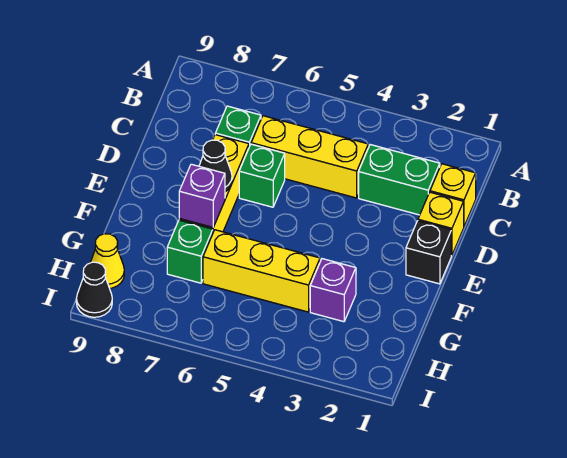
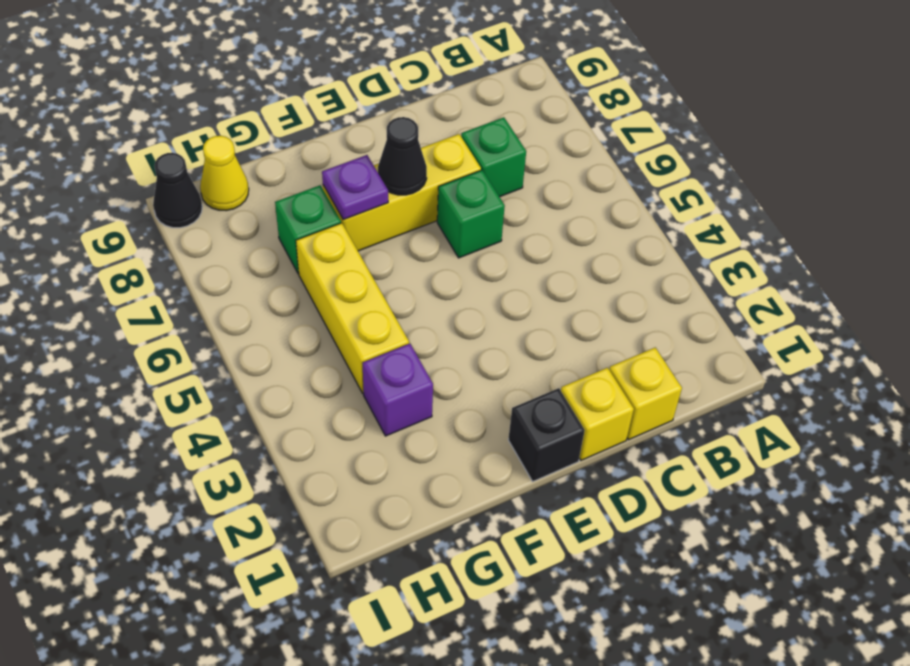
green 1x2 brick [359,145,440,215] -> none
yellow 1x3 brick [251,116,369,198] -> none
purple 1x1 brick [179,164,225,227] -> purple 1x1 plate [322,155,388,220]

